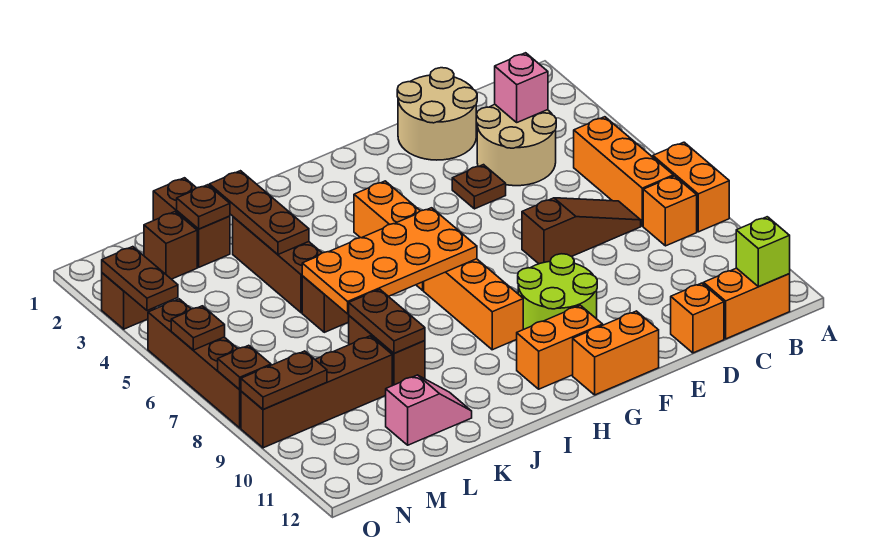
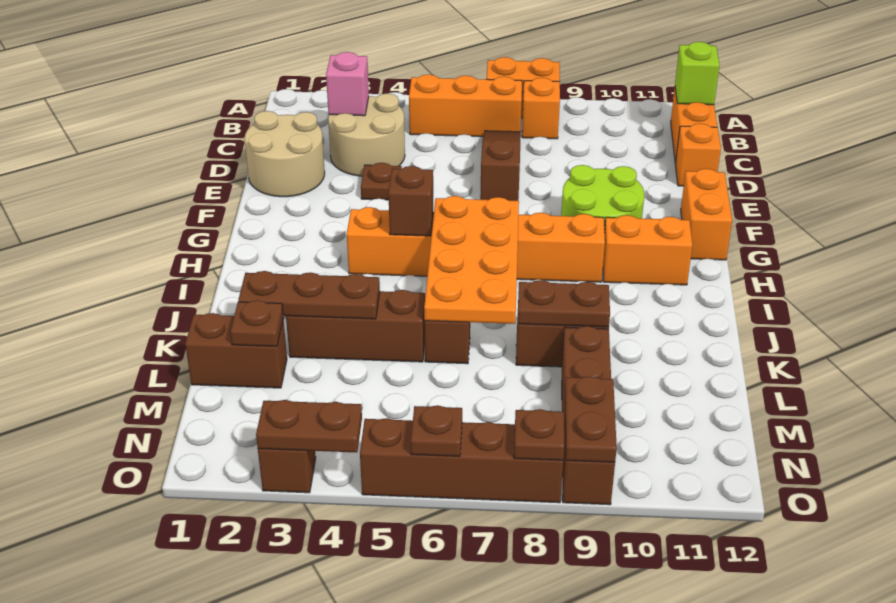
orange 1x2 brick [517,305,603,389] -> orange 1x2 brick turned to [603,215,692,285]
pink 1x2 slope [386,375,472,445] -> none
brown 1x1 brick [144,212,197,279] -> brown 1x1 brick moved to [388,166,433,236]

